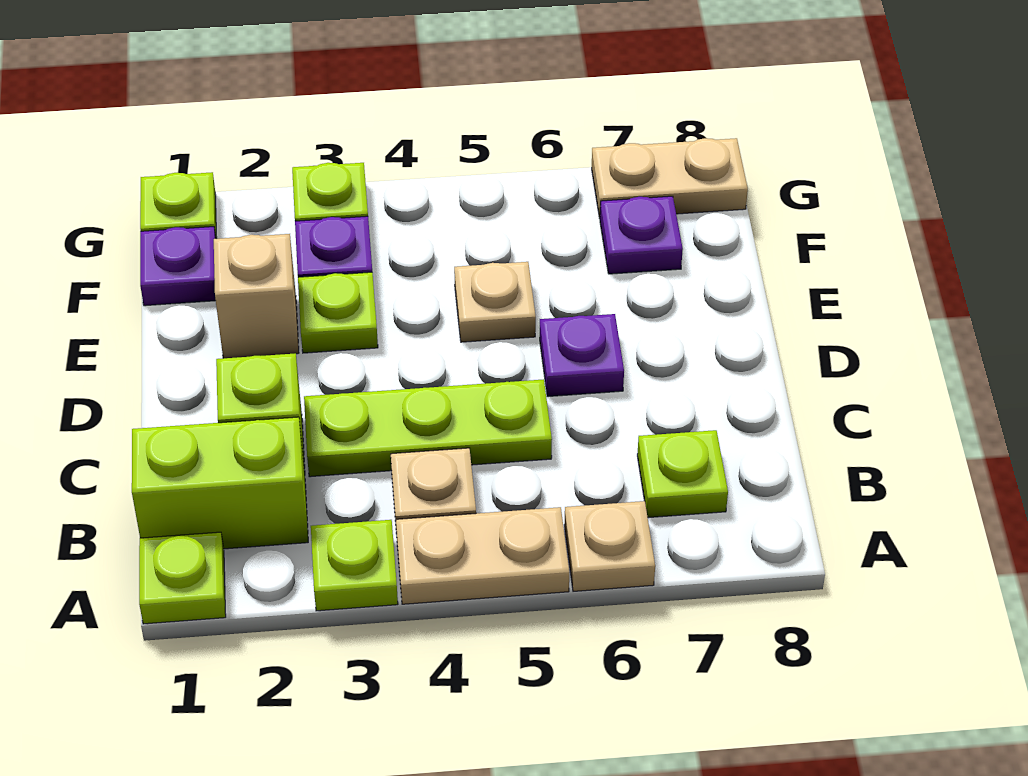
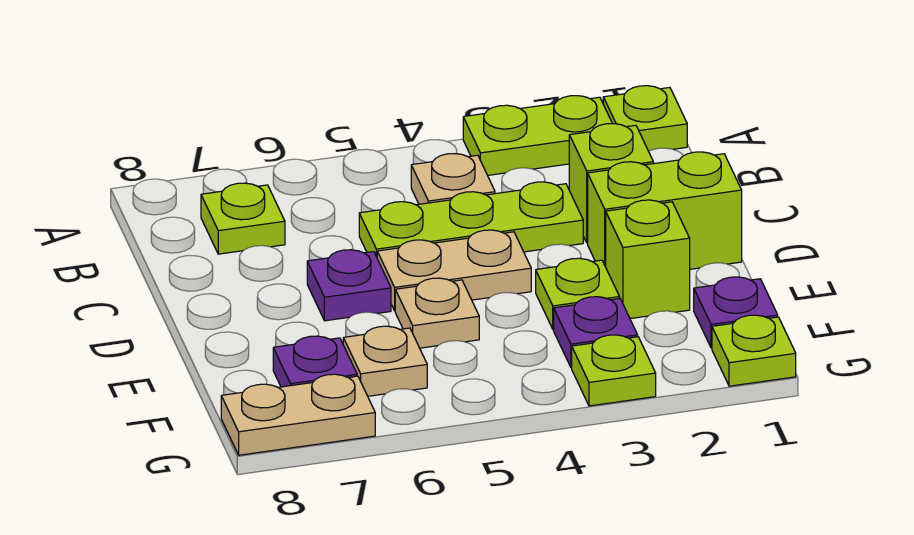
lime 1x1 plate [311,520,398,611] -> lime 1x2 plate [463,96,612,175]
tan 1x2 plate [396,507,569,604] -> tan 1x2 plate moved to [377,230,531,311]
tan 1x1 plate [564,501,655,591] -> tan 1x1 plate moved to [343,326,427,396]
lime 1x2 brick [132,417,308,549] -> lime 1x2 brick moved to [588,152,742,269]
tan 1x1 brick [214,234,299,358] -> lime 1x1 brick [606,200,690,319]

